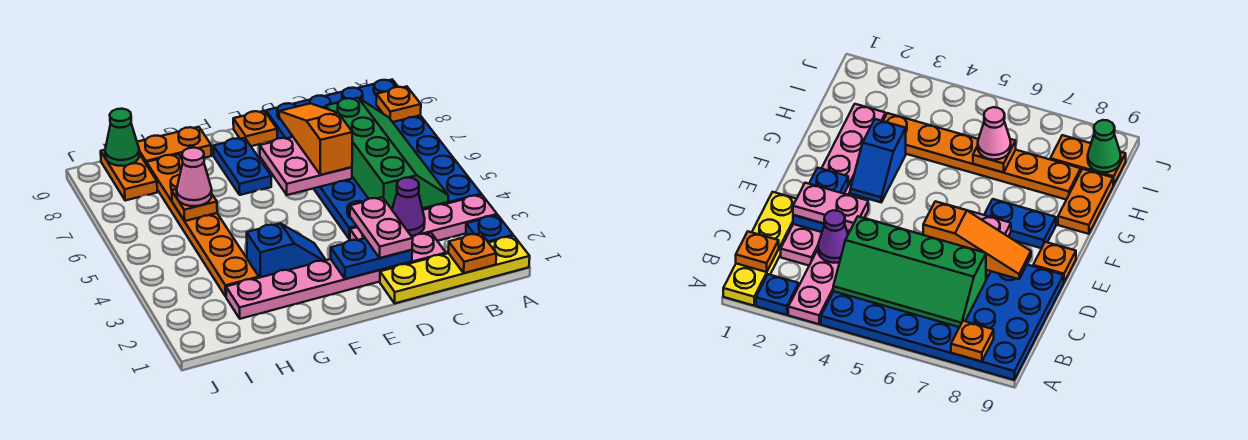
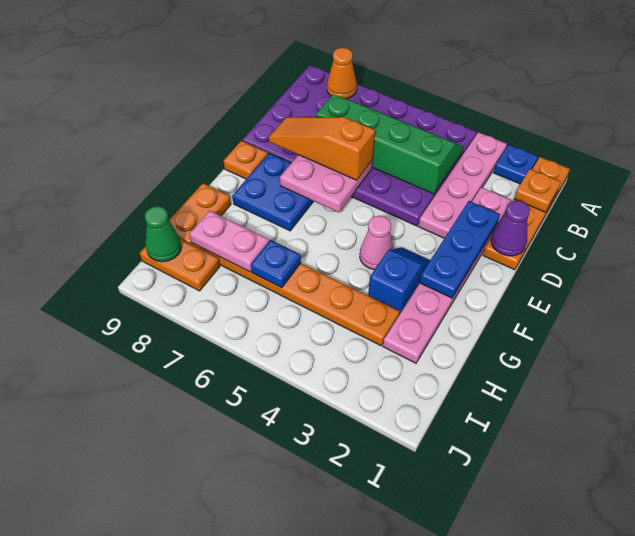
yellow 1x4 plate [380,236,530,303] -> orange 1x4 plate [483,157,570,270]
blue 4x6 plate [266,80,481,239] -> purple 4x6 plate [242,65,477,226]
orange 1x1 plate [376,86,421,122] -> orange 1x1 cone [327,48,357,99]
purple 1x1 cone [392,177,425,236] -> purple 1x1 cone moved to [491,201,530,256]
blue 1x2 plate [331,238,412,279] -> blue 1x3 plate [420,201,500,298]
pink 1x2 plate [350,197,413,258] -> pink 1x2 plate moved to [189,211,269,272]
blue 1x2 plate [213,138,271,195] -> blue 2x2 plate [232,153,314,231]
orange 1x1 plate [172,189,217,221] -> blue 1x1 plate [251,240,301,288]
pink 1x1 cone [177,148,212,206] -> pink 1x1 cone moved to [360,216,394,270]

